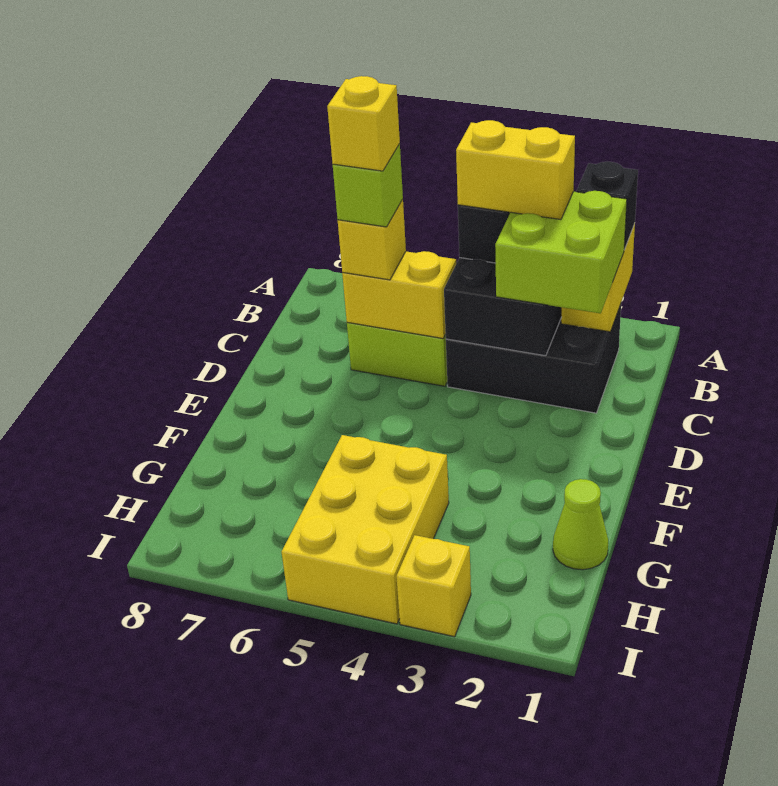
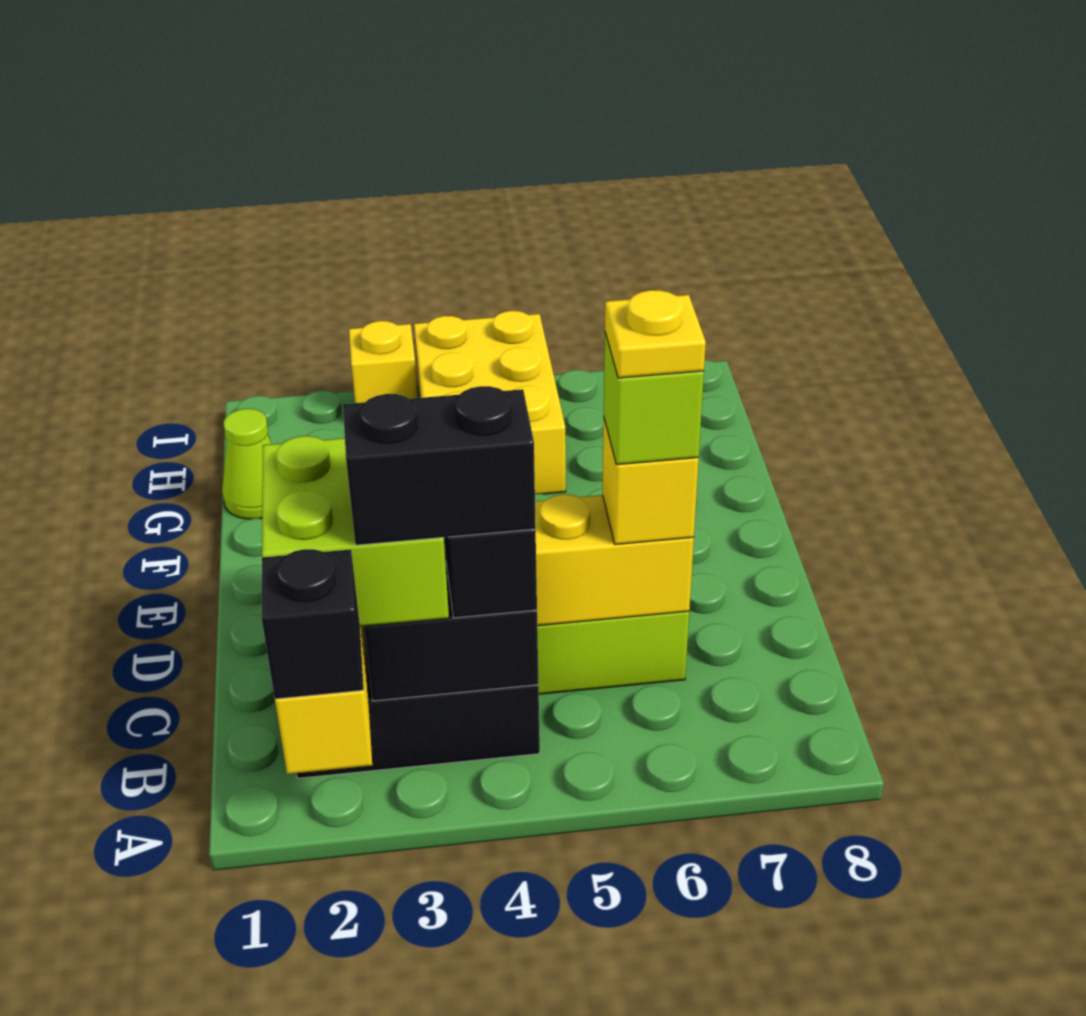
yellow 1x2 brick [456,120,575,220] -> black 1x2 brick [343,386,536,545]
yellow 1x1 brick [327,76,400,171] -> yellow 1x1 plate [605,290,706,378]

